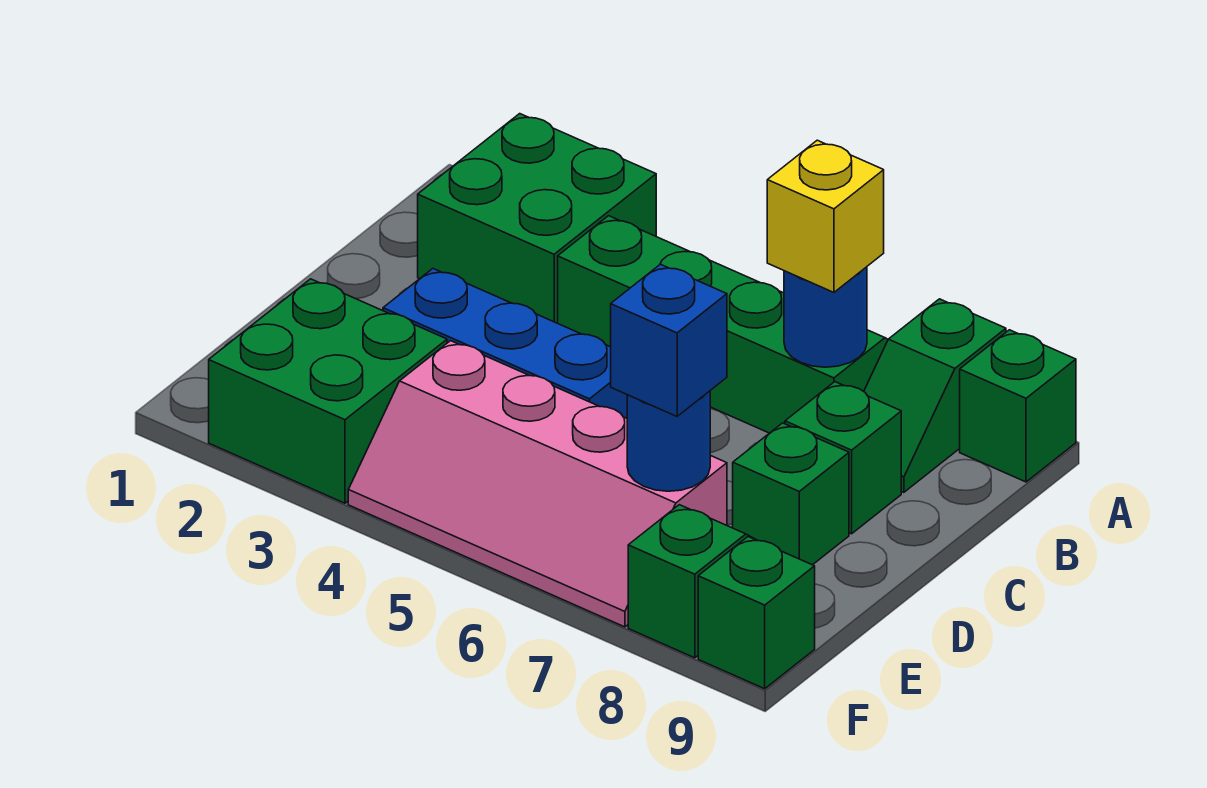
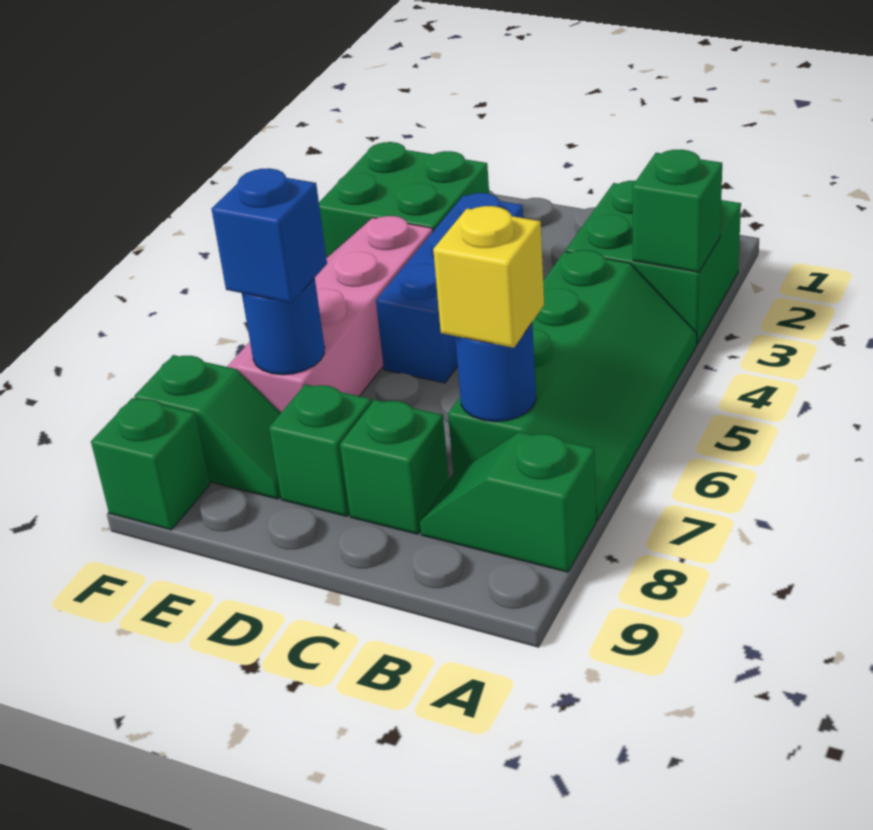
green 1x1 brick [960,330,1076,482] -> green 1x1 brick moved to [632,150,722,272]

